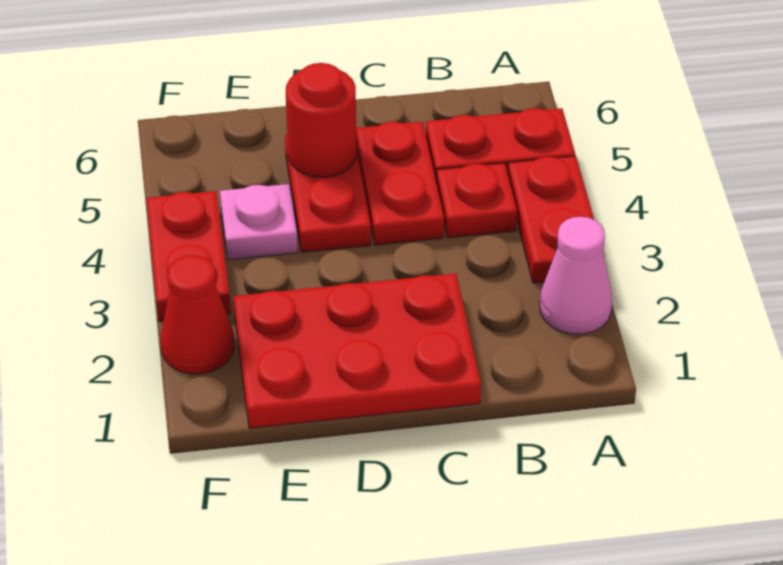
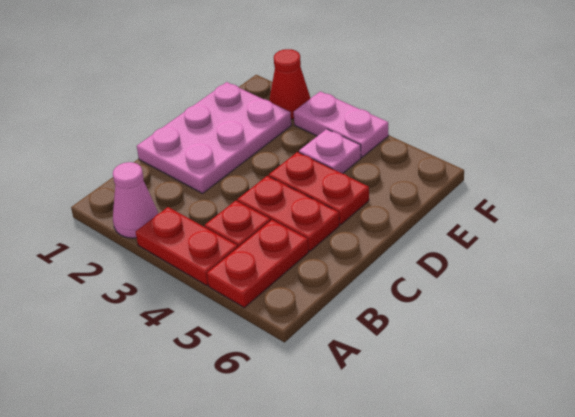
red 2x3 plate [233,273,481,429] -> pink 2x3 plate [137,82,291,193]
red 1x1 round brick [286,63,357,177] -> none
red 1x2 plate [147,191,231,321] -> pink 1x2 plate [294,91,389,157]

